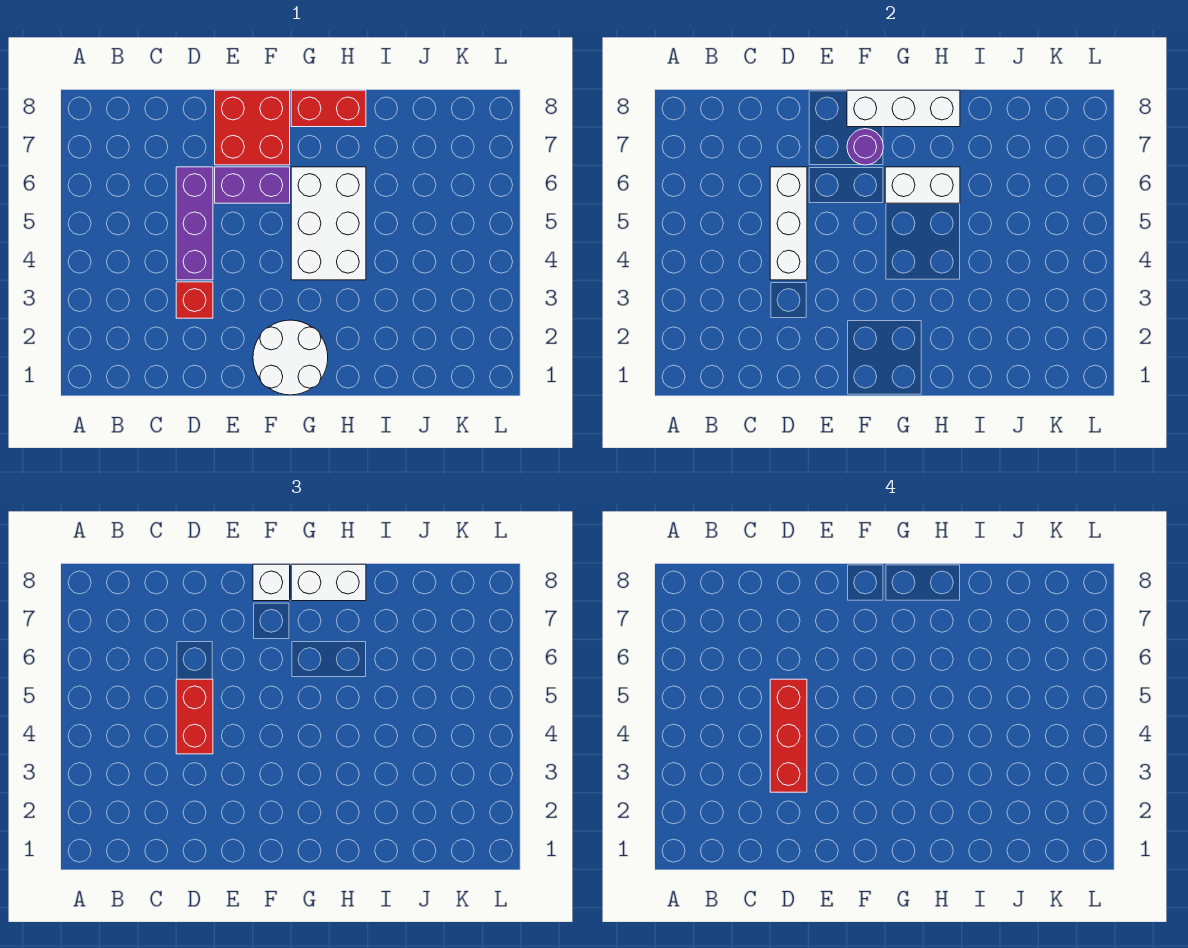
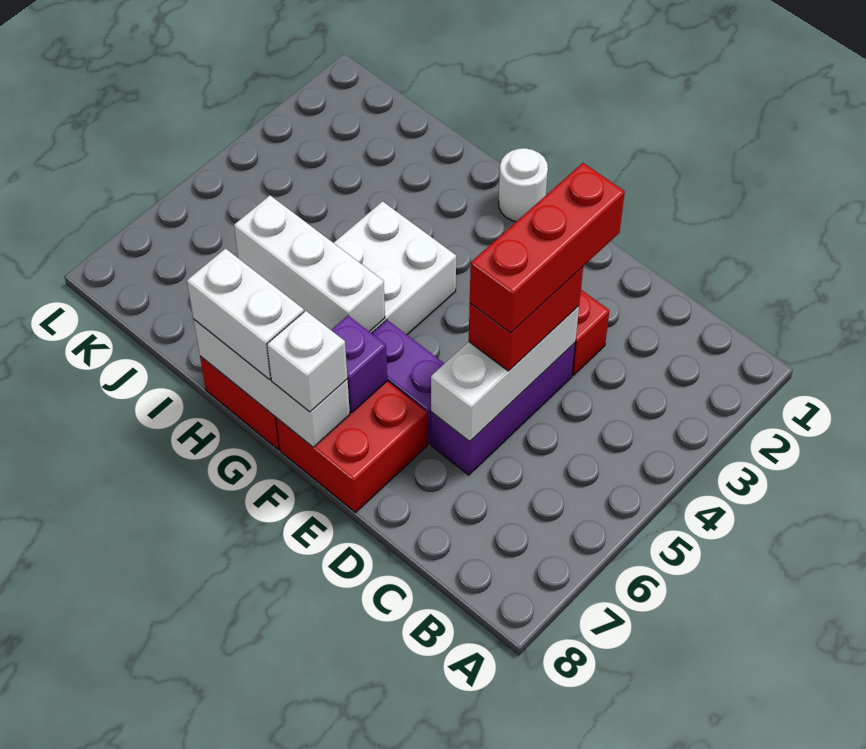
white 2x2 round brick [253,320,328,395] -> white 1x1 round brick [498,148,548,222]
purple 1x1 round brick [847,129,883,165] -> purple 1x1 brick [331,316,387,413]
white 1x2 brick [885,167,960,203] -> white 1x3 brick [234,196,385,332]

